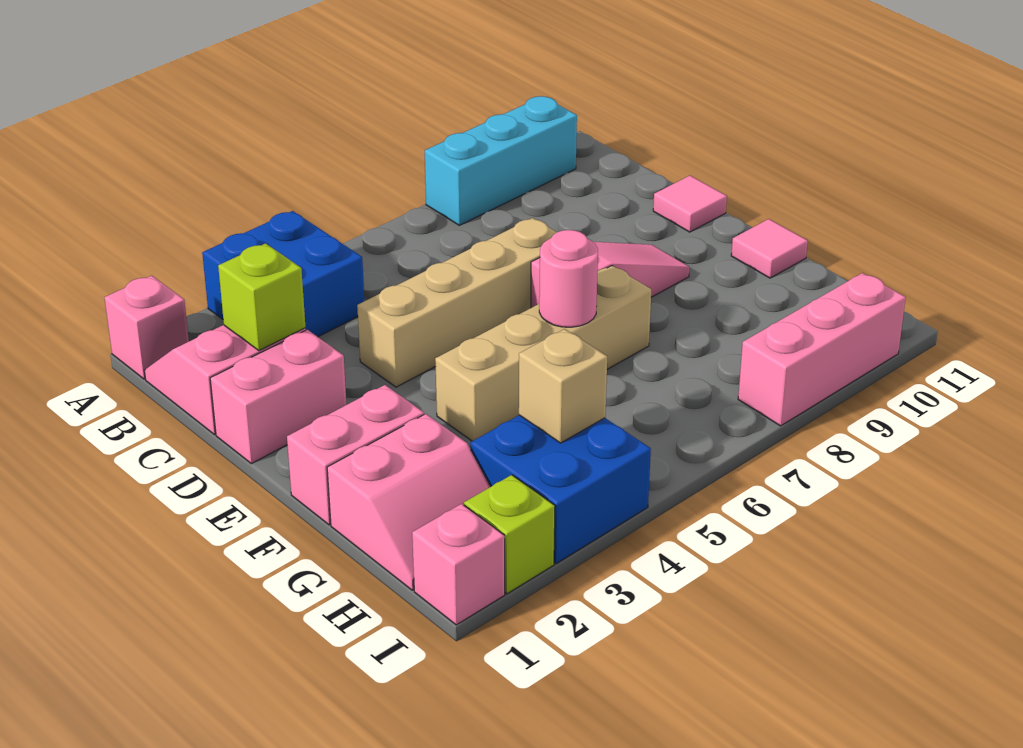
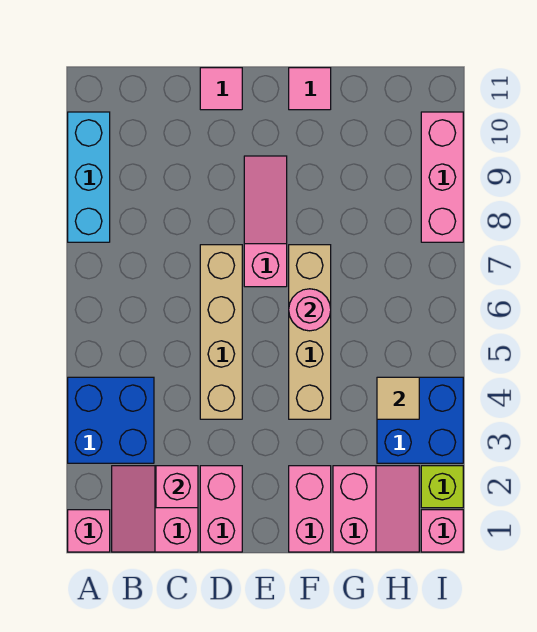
lime 1x1 brick [218,243,306,350] -> pink 1x1 brick [156,466,198,508]
tan 1x1 brick [519,329,607,443] -> tan 1x1 tile [377,377,419,419]

